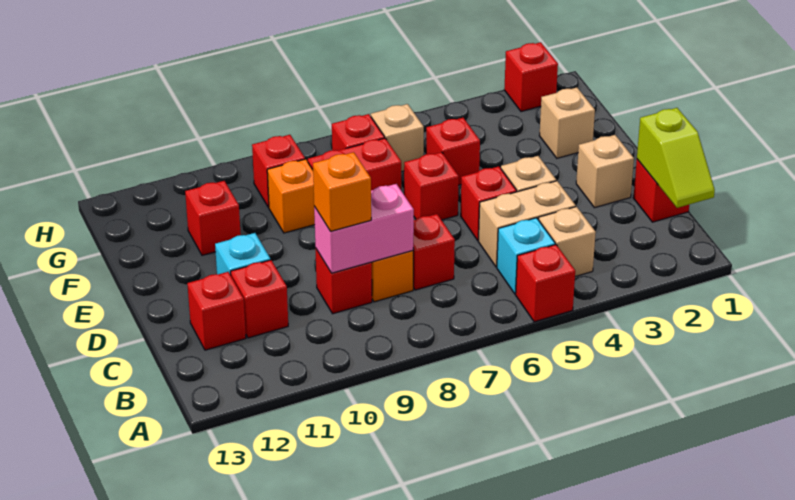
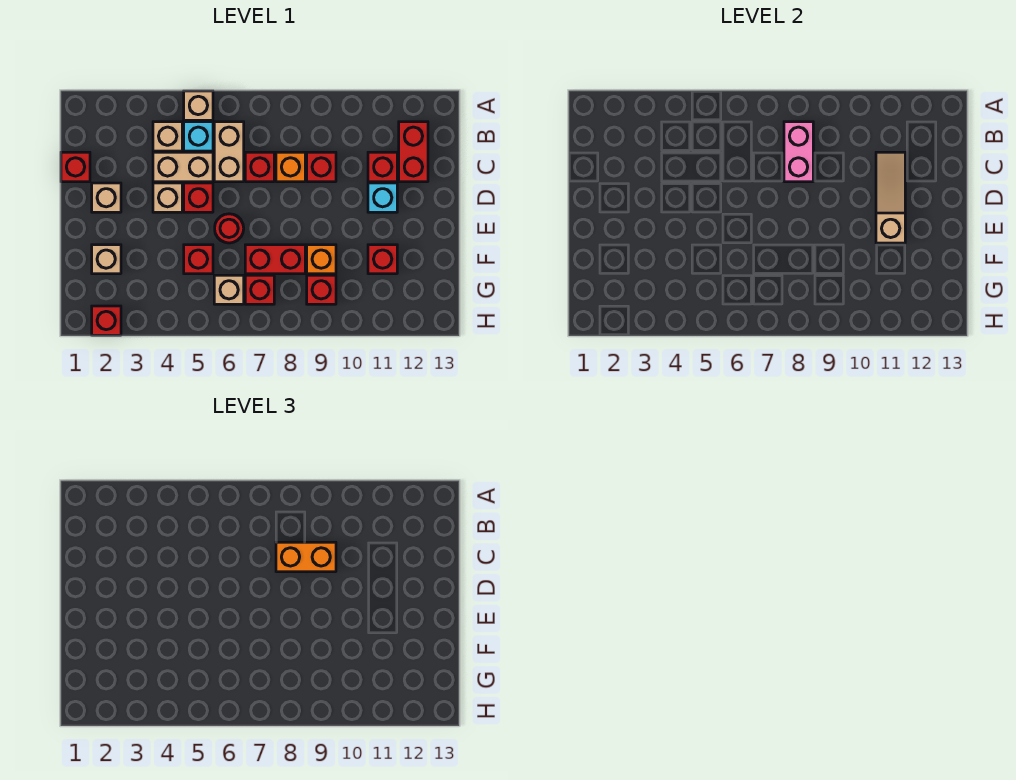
red 1x1 brick [516,245,575,322] -> tan 1x1 brick [184,91,213,120]
lime 1x2 slope [637,108,715,208] -> none
none -> tan 1x2 brick [214,122,244,182]
pink 1x2 brick [314,184,414,273] -> pink 1x2 brick turned to [784,122,813,182]
orange 1x1 brick [313,152,371,231] -> orange 1x2 brick [276,542,336,572]
none -> tan 1x3 slope [876,152,905,243]
red 1x1 brick [187,272,246,350] -> red 1x2 brick [399,122,428,182]
red 1x1 brick [404,152,459,220] -> red 1x1 round brick [215,214,244,243]

